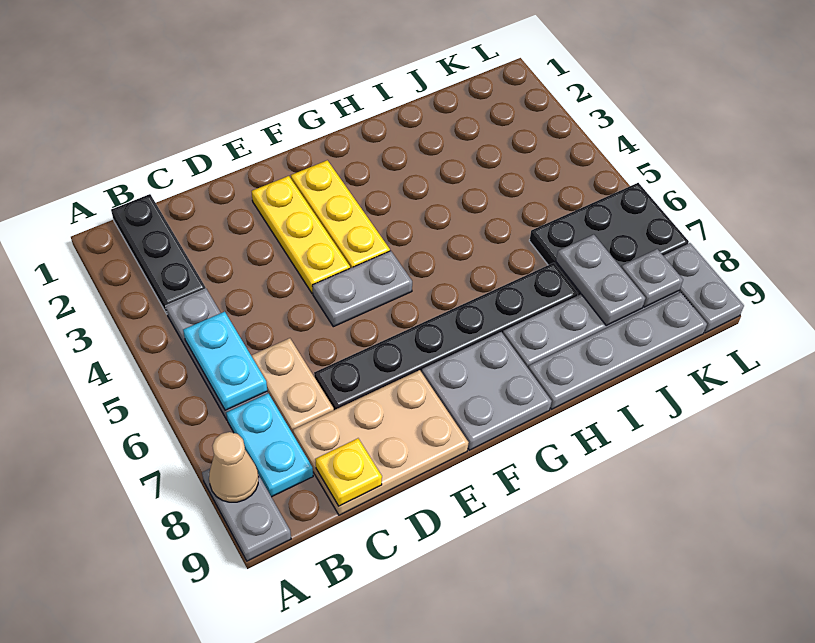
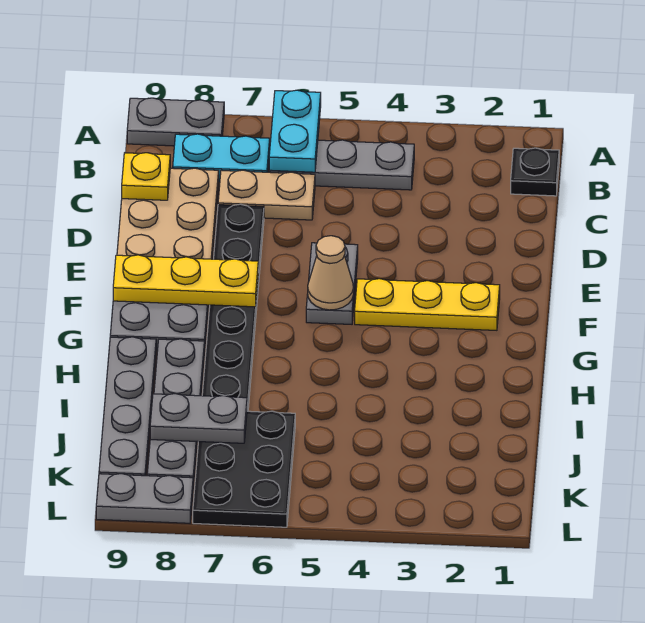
tan 1x1 cone [209,432,259,502] -> tan 1x1 cone moved to [308,236,354,310]
black 1x3 plate [111,194,206,314] -> black 1x1 plate [511,148,559,196]
cyan 1x2 plate [183,312,267,410] -> cyan 1x2 plate turned to [269,90,321,172]
yellow 1x3 plate [252,176,350,293] -> yellow 1x3 plate moved to [113,255,258,307]
grey 1x1 plate [621,249,683,307] -> none

